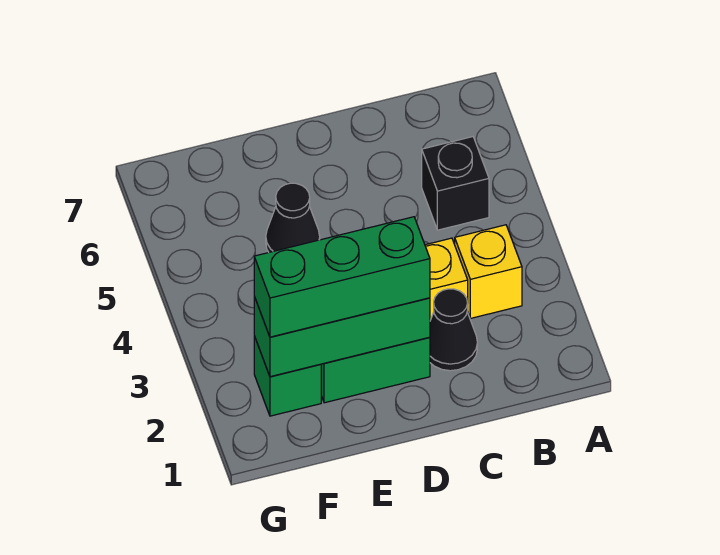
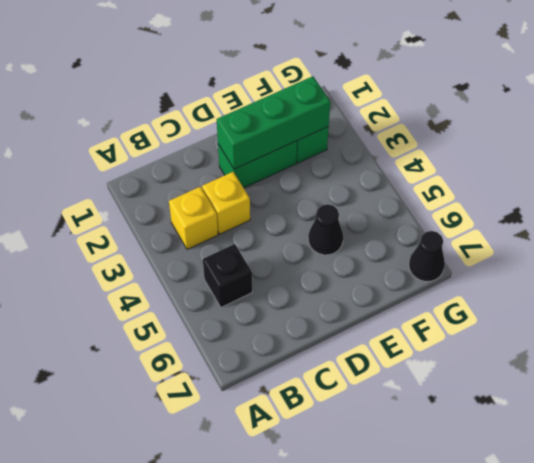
black 1x1 cone [430,289,477,371] -> black 1x1 cone moved to [409,231,445,281]
green 1x3 brick [254,217,430,337] -> none

